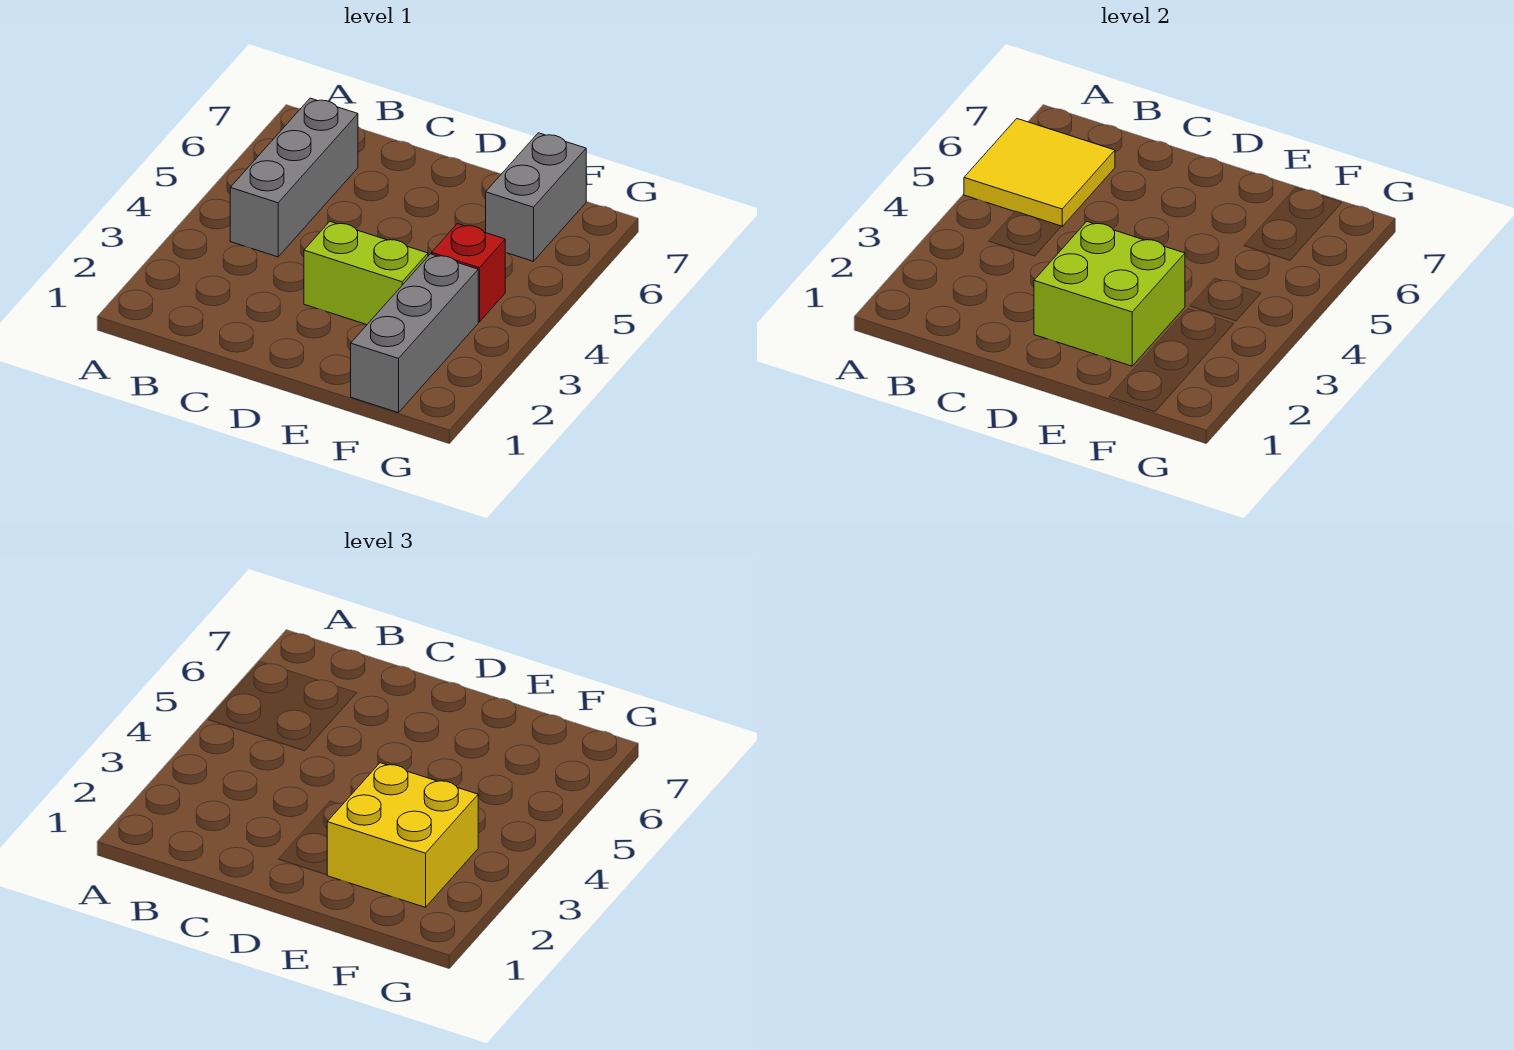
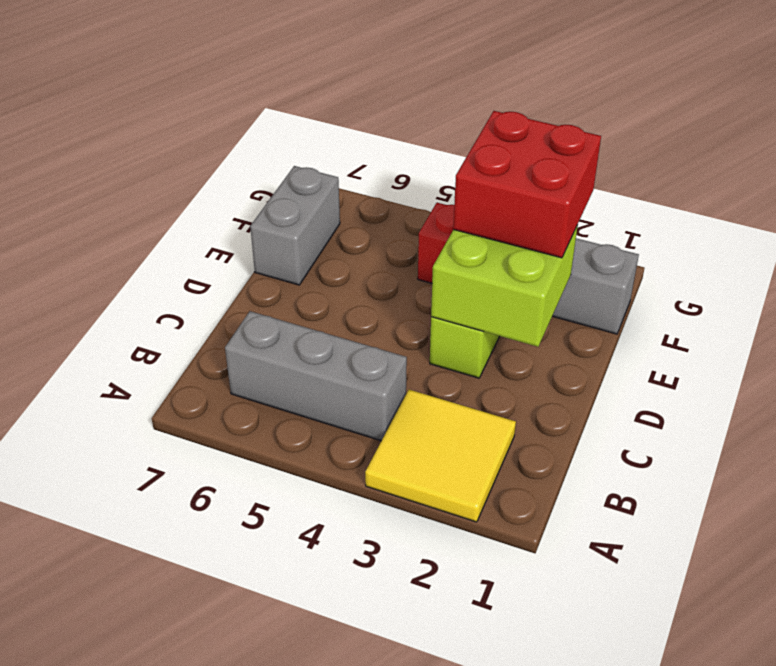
yellow 2x2 tile [964,119,1115,227] -> yellow 2x2 tile moved to [365,390,516,522]
yellow 2x2 brick [327,763,478,907] -> red 2x2 brick [453,111,601,258]
grey 1x2 brick [486,133,586,261] -> grey 1x2 brick turned to [250,166,340,285]

